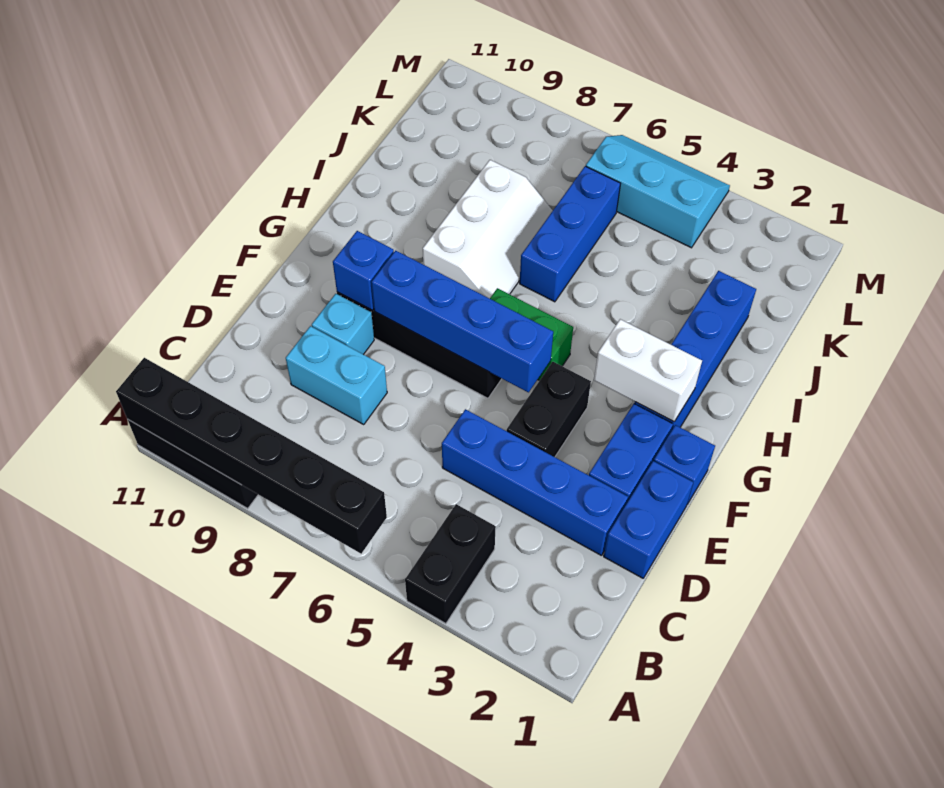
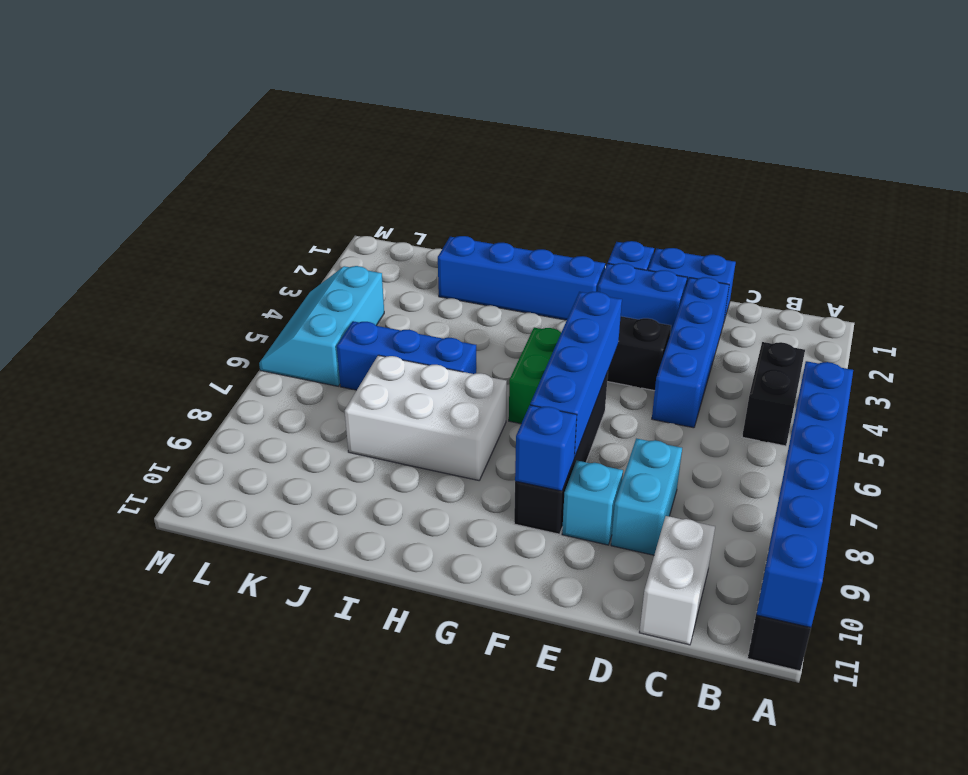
black 1x2 brick [405,504,496,624] -> black 1x2 brick turned to [742,342,805,446]
black 1x6 brick [116,358,387,554] -> blue 1x6 brick [756,361,853,627]
white 1x2 brick [594,319,702,422] -> white 1x2 brick moved to [639,516,715,645]
white 2x3 slope [423,160,553,299] -> white 2x3 brick [345,355,507,480]

